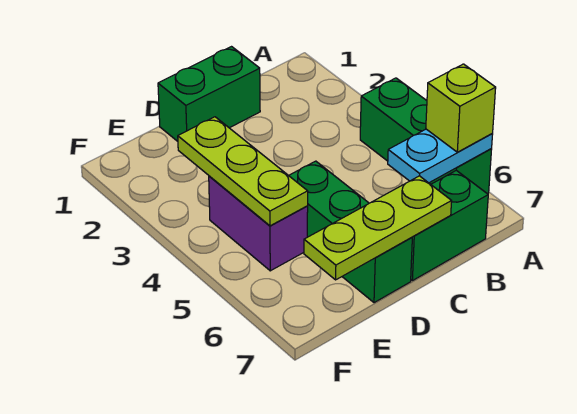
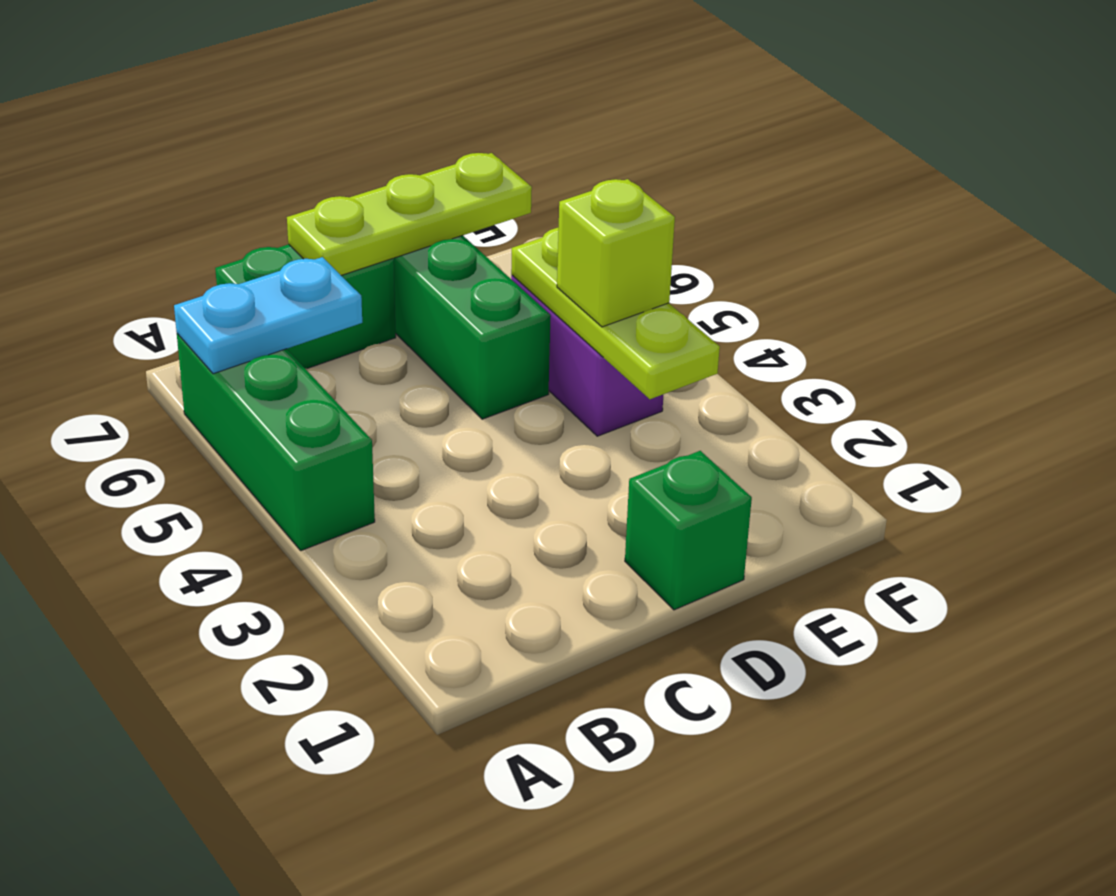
lime 1x1 brick [426,64,496,152] -> lime 1x1 brick moved to [557,179,675,327]
green 1x2 brick [158,47,260,141] -> green 1x1 brick [625,451,752,610]

